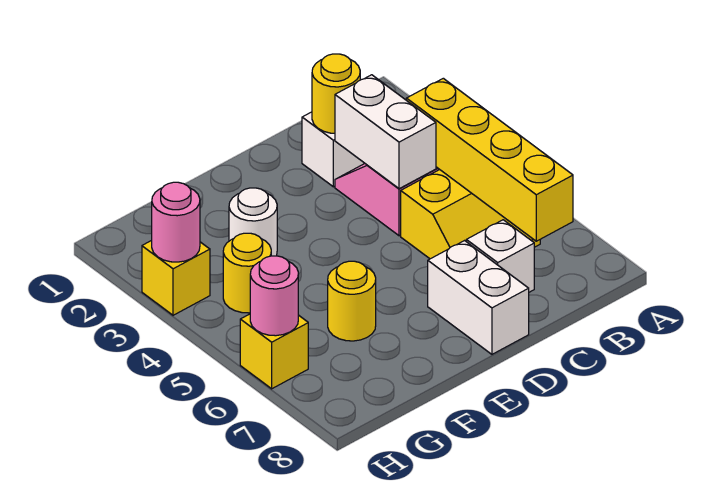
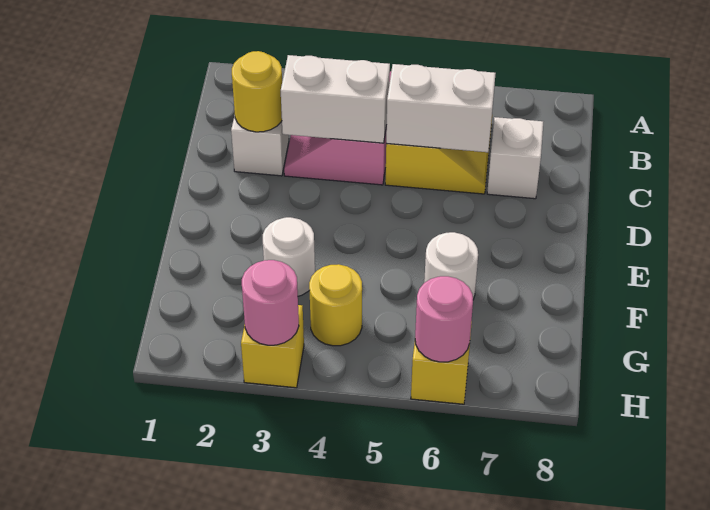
yellow 1x4 brick [406,78,573,241] -> none
white 1x2 brick [428,241,529,354] -> white 1x2 brick moved to [386,64,496,152]
yellow 1x1 round brick [328,261,376,341] -> white 1x1 round brick [424,232,478,300]

